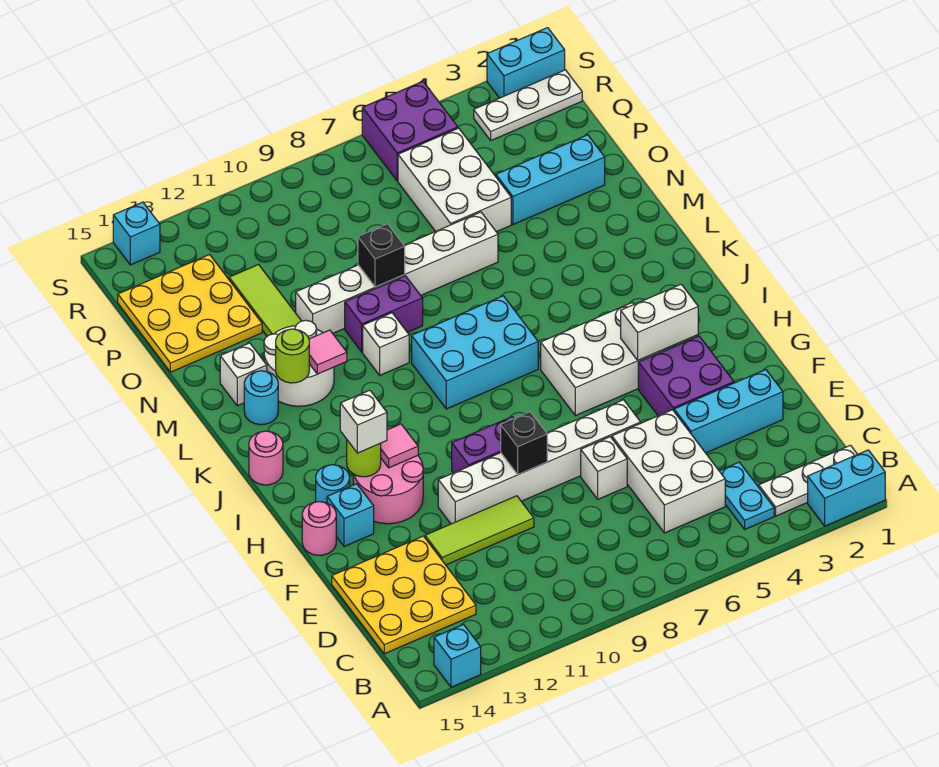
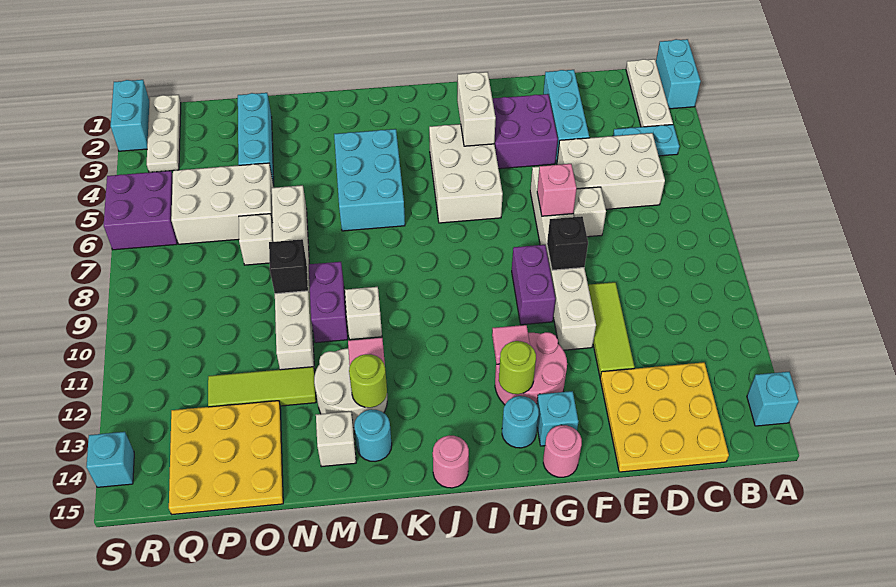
none -> pink 1x1 brick [537,164,577,216]
white 1x1 brick [340,390,387,453] -> white 1x1 brick moved to [239,214,273,265]
cyan 2x3 brick [412,296,538,409] -> cyan 2x3 brick moved to [334,129,405,231]

